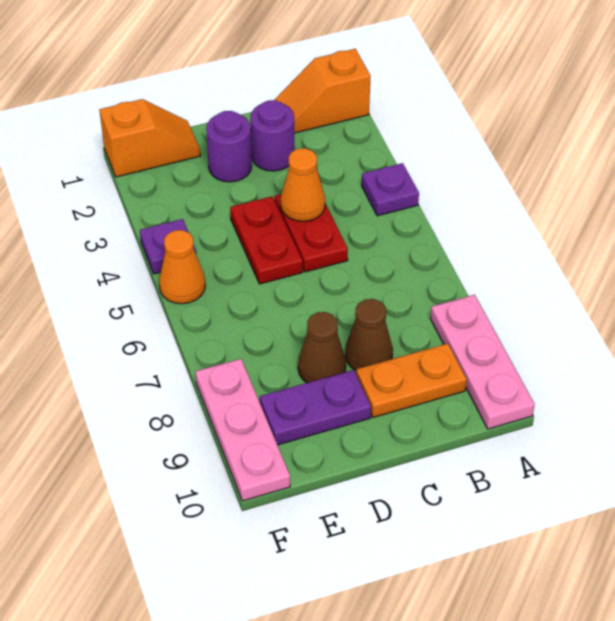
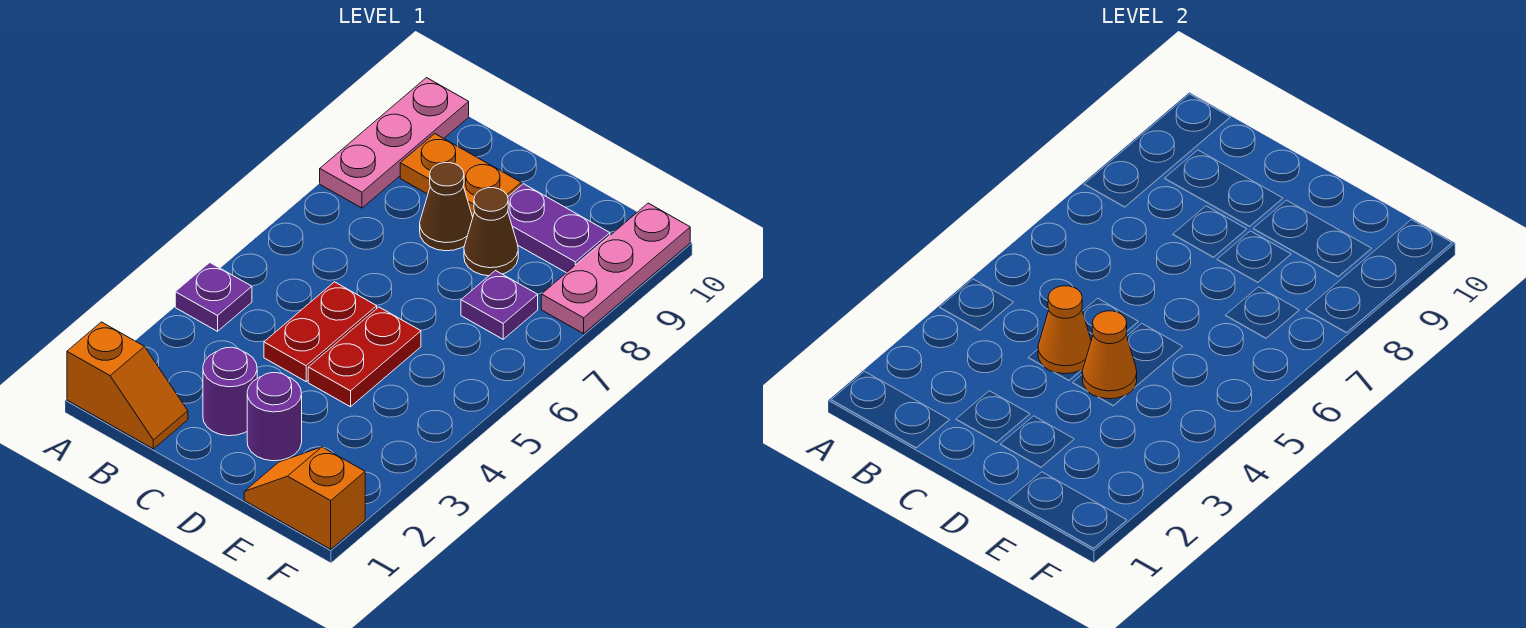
purple 1x1 plate [140,219,196,274] -> purple 1x1 plate moved to [461,271,538,339]
orange 1x1 cone [159,230,205,304] -> orange 1x1 cone moved to [1082,311,1137,399]

